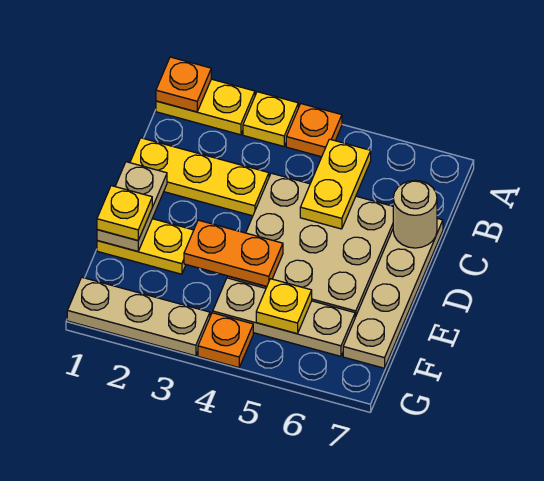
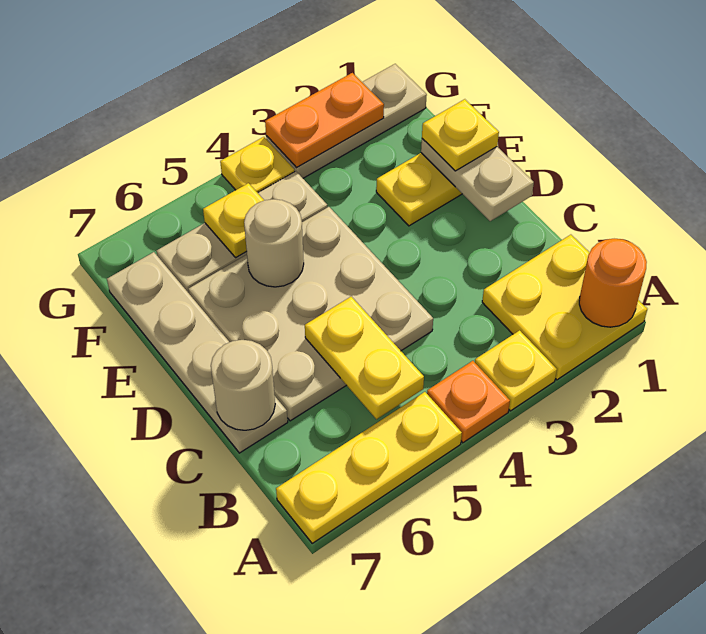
yellow 1x2 plate [156,79,255,135] -> yellow 2x2 plate [482,235,647,380]
orange 1x1 plate [156,57,211,112] -> orange 1x1 round brick [579,239,647,327]
yellow 1x3 plate [130,138,269,216] -> yellow 1x3 plate moved to [276,392,462,543]
orange 1x2 plate [184,220,283,286] -> orange 1x2 plate moved to [265,73,384,168]
none -> tan 1x1 round brick [244,199,304,287]
orange 1x1 plate [198,313,253,368] -> yellow 1x1 plate [220,137,295,193]

